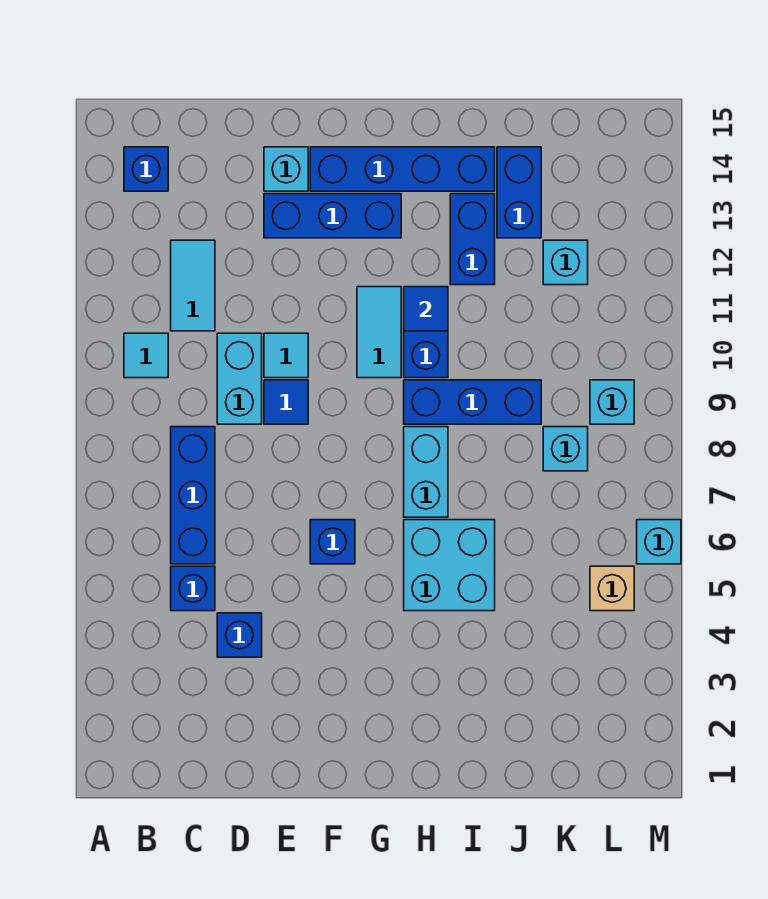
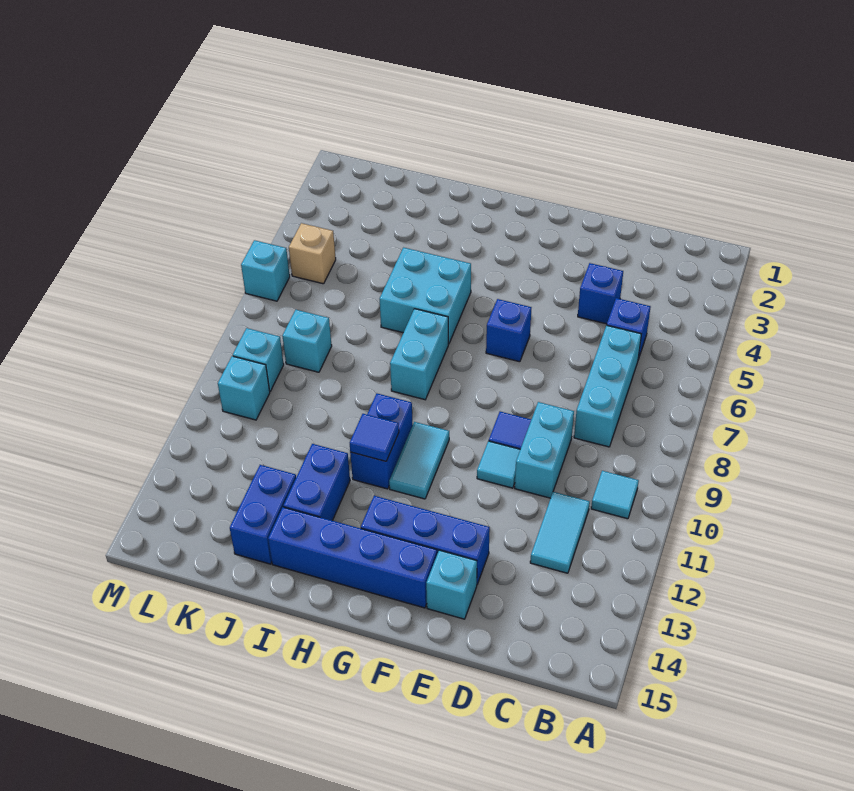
blue 1x1 brick [124,147,168,191] -> none
blue 1x3 brick [171,427,215,564] -> cyan 1x3 brick [574,325,641,447]
blue 1x3 brick [404,380,541,424] -> none
cyan 1x1 brick [543,240,588,285] -> cyan 1x1 brick moved to [218,356,270,420]

